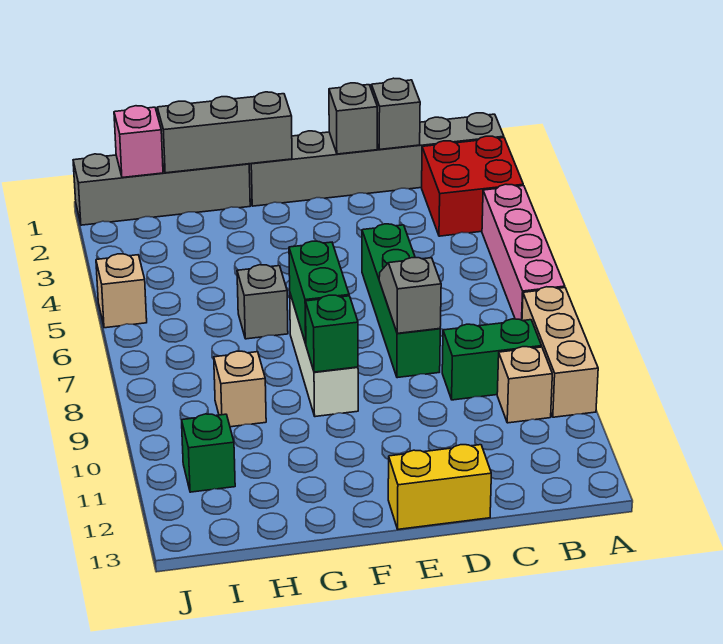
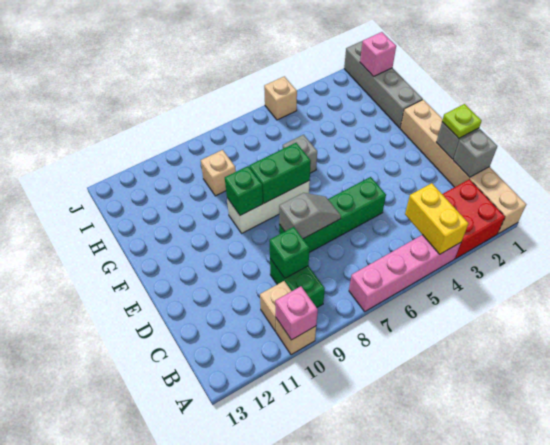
grey 1x6 brick [249,113,504,206] -> tan 1x6 brick [400,100,526,234]
tan 1x3 brick [522,287,598,417] -> tan 1x1 brick [276,318,316,355]
none -> pink 1x1 brick [275,286,318,340]
none -> lime 1x1 plate [442,104,482,138]
yellow 1x2 brick [388,445,491,529] -> yellow 1x2 brick moved to [405,183,468,254]
grey 1x3 brick [157,92,292,173] -> none
green 1x1 brick [182,414,235,492] -> green 1x1 brick moved to [269,227,310,278]

